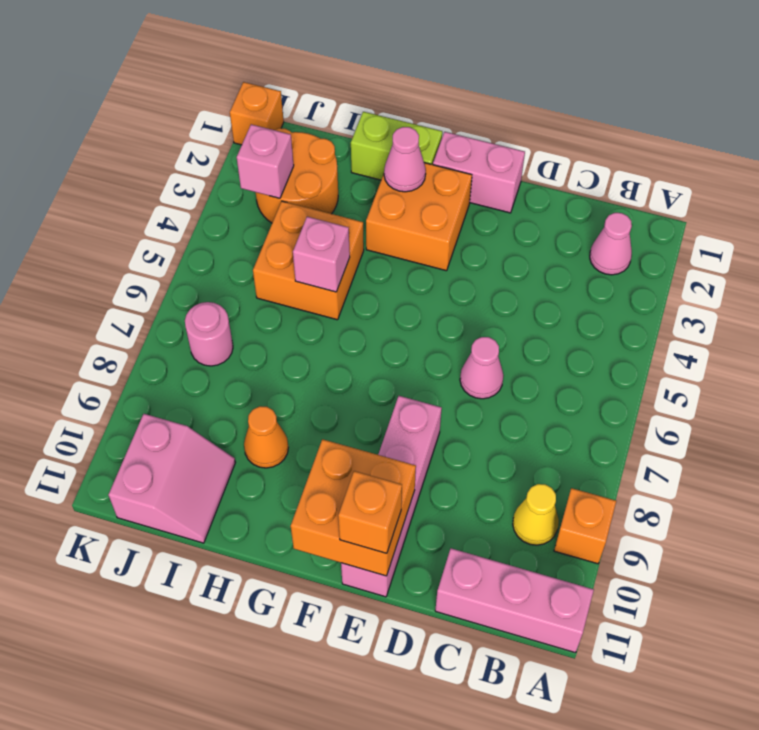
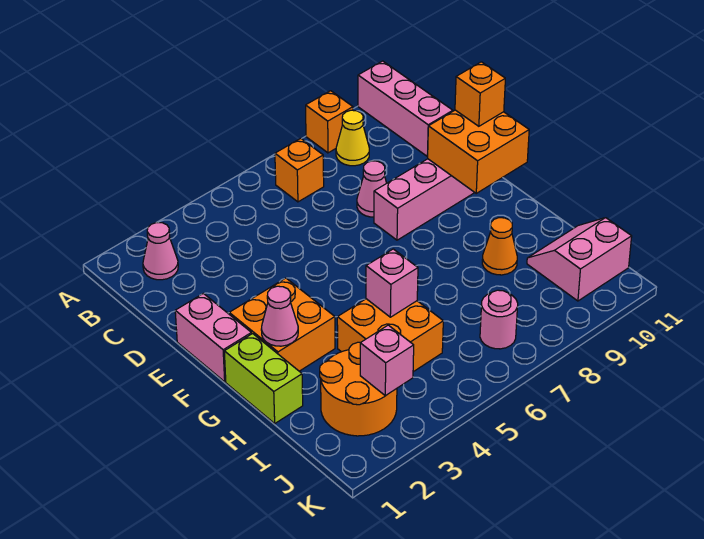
pink 1x1 cone [460,337,504,399] -> pink 1x1 cone moved to [357,161,387,217]
orange 1x1 brick [230,82,284,145] -> orange 1x1 brick moved to [275,138,324,202]

